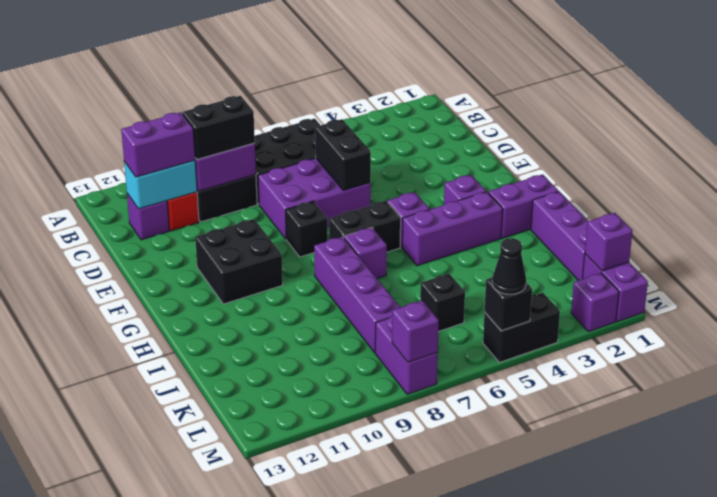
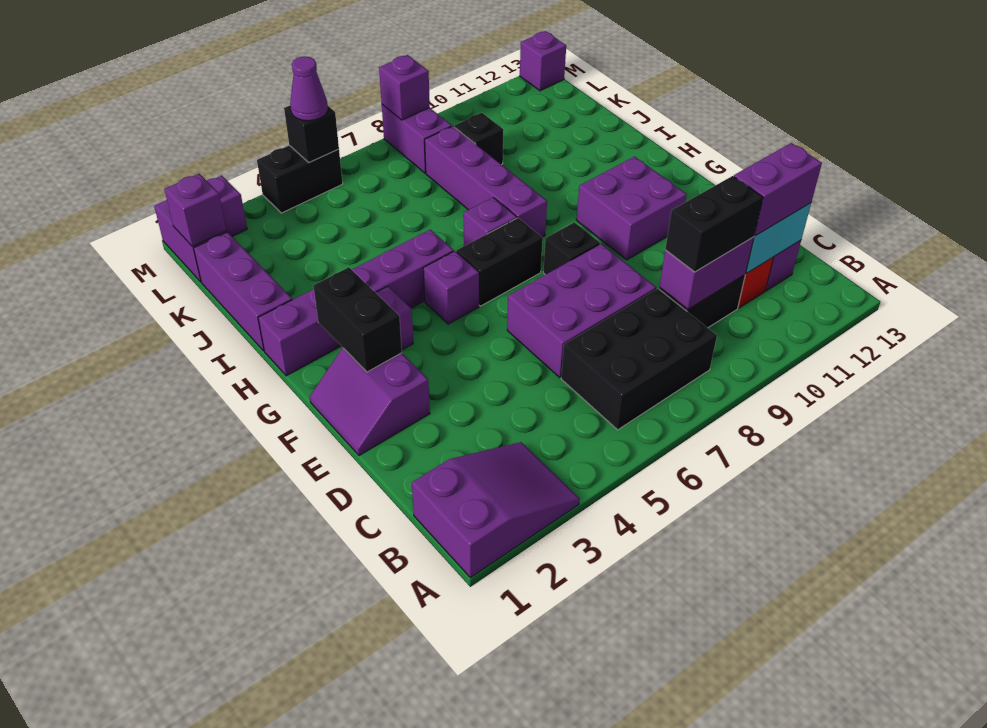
none -> purple 2x3 slope [412,442,580,578]
black 1x2 brick [315,119,371,191] -> black 1x2 brick moved to [313,267,402,372]
none -> purple 2x2 slope [310,348,430,456]
black 2x2 brick [195,219,283,304] -> purple 2x2 brick [577,157,687,260]
black 1x1 brick [420,274,465,332] -> black 1x1 brick moved to [454,113,504,165]
black 1x1 cone [492,238,526,294] -> purple 1x1 cone [290,57,328,121]
none -> purple 1x1 brick [520,31,566,91]

